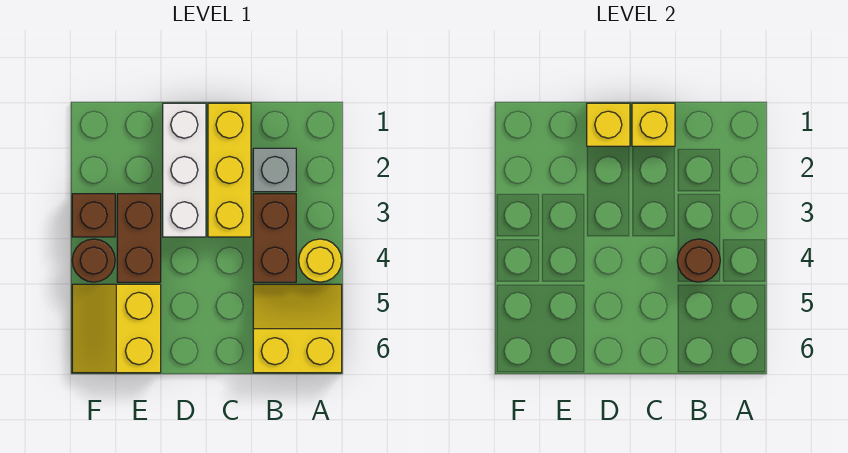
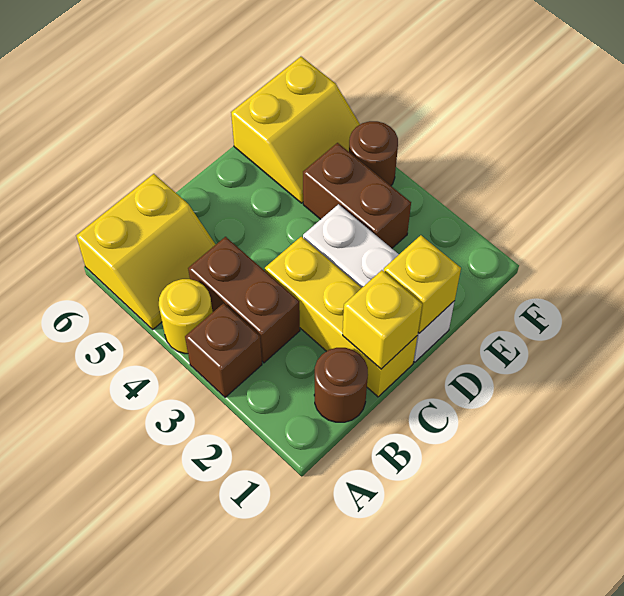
grey 1x1 brick [253,148,296,192] -> none
brown 1x1 round brick [677,239,720,282] -> brown 1x1 round brick moved to [314,348,368,422]
yellow 2x2 slope [72,284,161,373] -> yellow 2x2 slope turned to [231,57,360,203]
brown 1x1 brick [72,194,115,237] -> brown 1x1 brick moved to [185,303,262,397]

